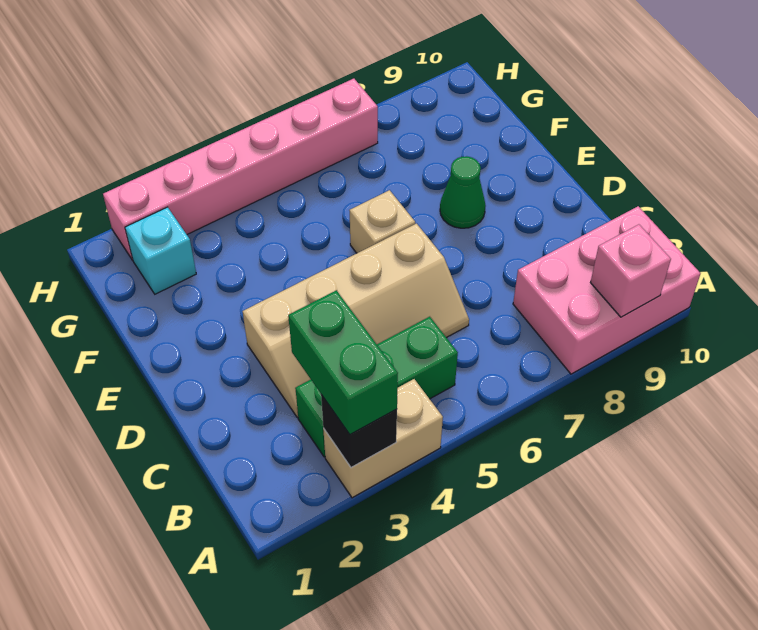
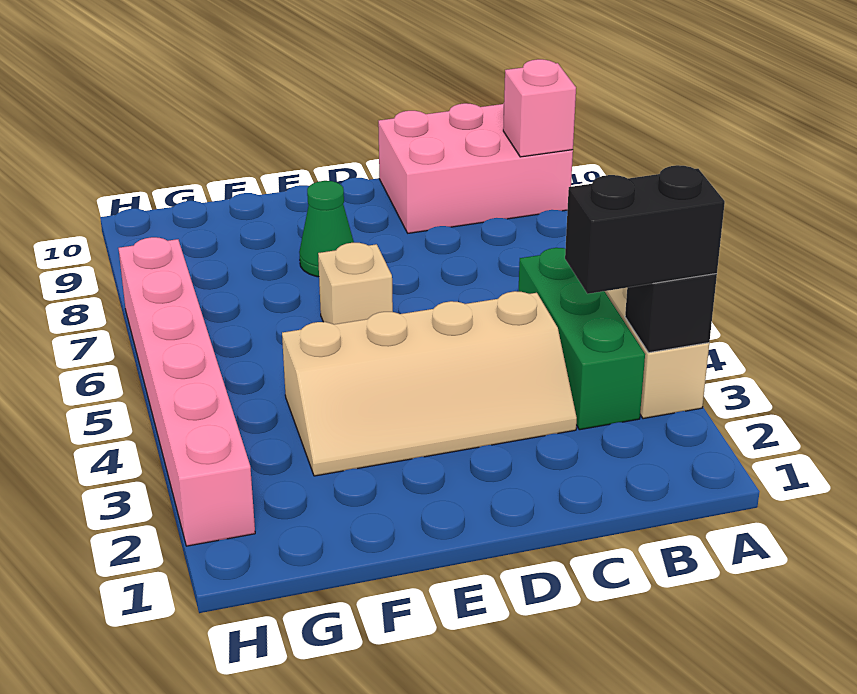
green 1x2 brick [288,290,398,435] -> black 1x2 brick [565,165,725,294]
pink 2x3 brick [513,206,700,374] -> pink 2x3 brick turned to [378,103,573,233]
tan 2x4 slope [243,224,469,417] -> tan 2x4 slope turned to [282,291,577,476]
cyan 1x1 brick [125,207,196,294] -> none

